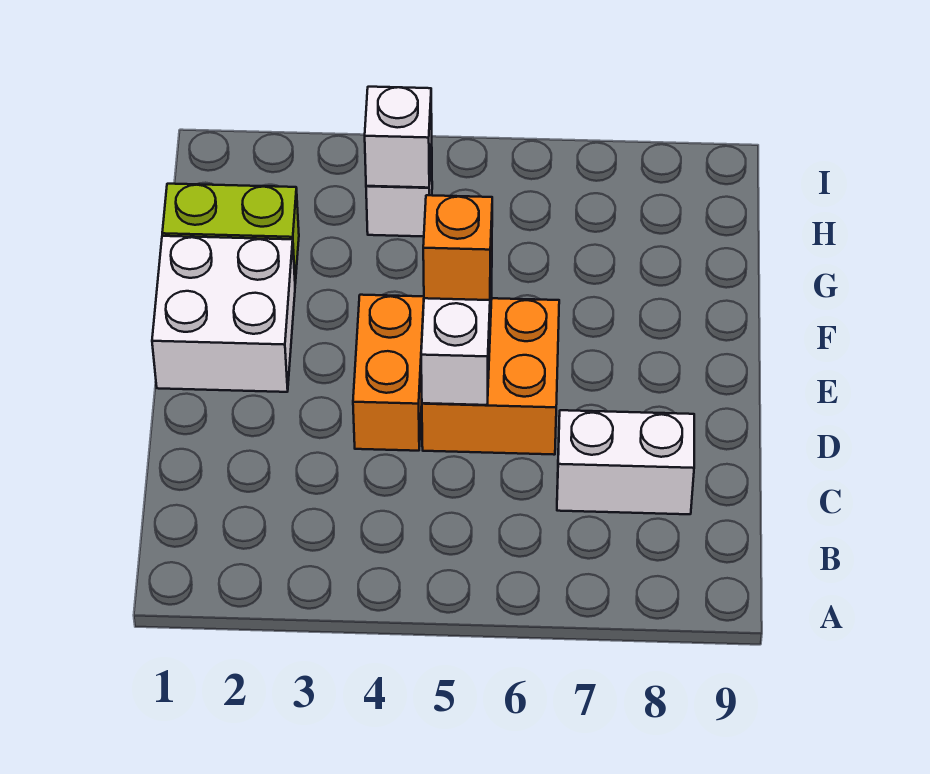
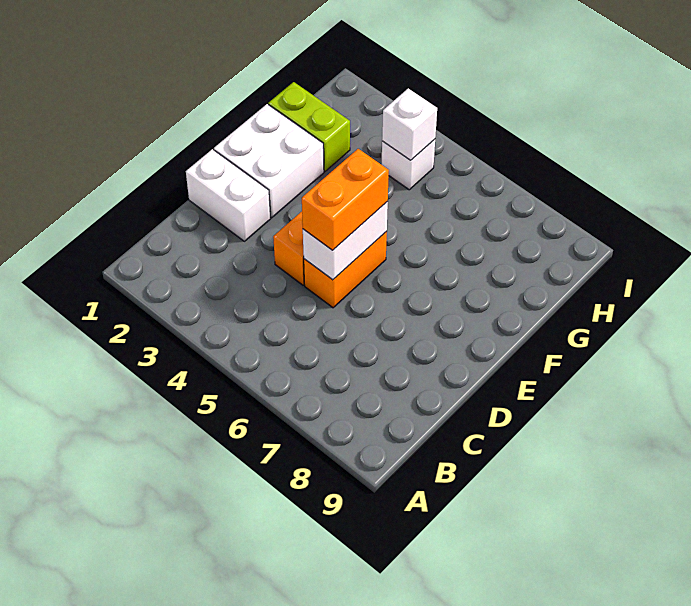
white 1x2 brick [557,410,694,514] -> white 1x2 brick moved to [186,149,271,241]
orange 2x2 brick [422,298,559,455] -> orange 1x2 brick [304,232,387,308]
orange 1x1 brick [423,195,492,300] -> orange 1x2 brick [302,149,389,250]

